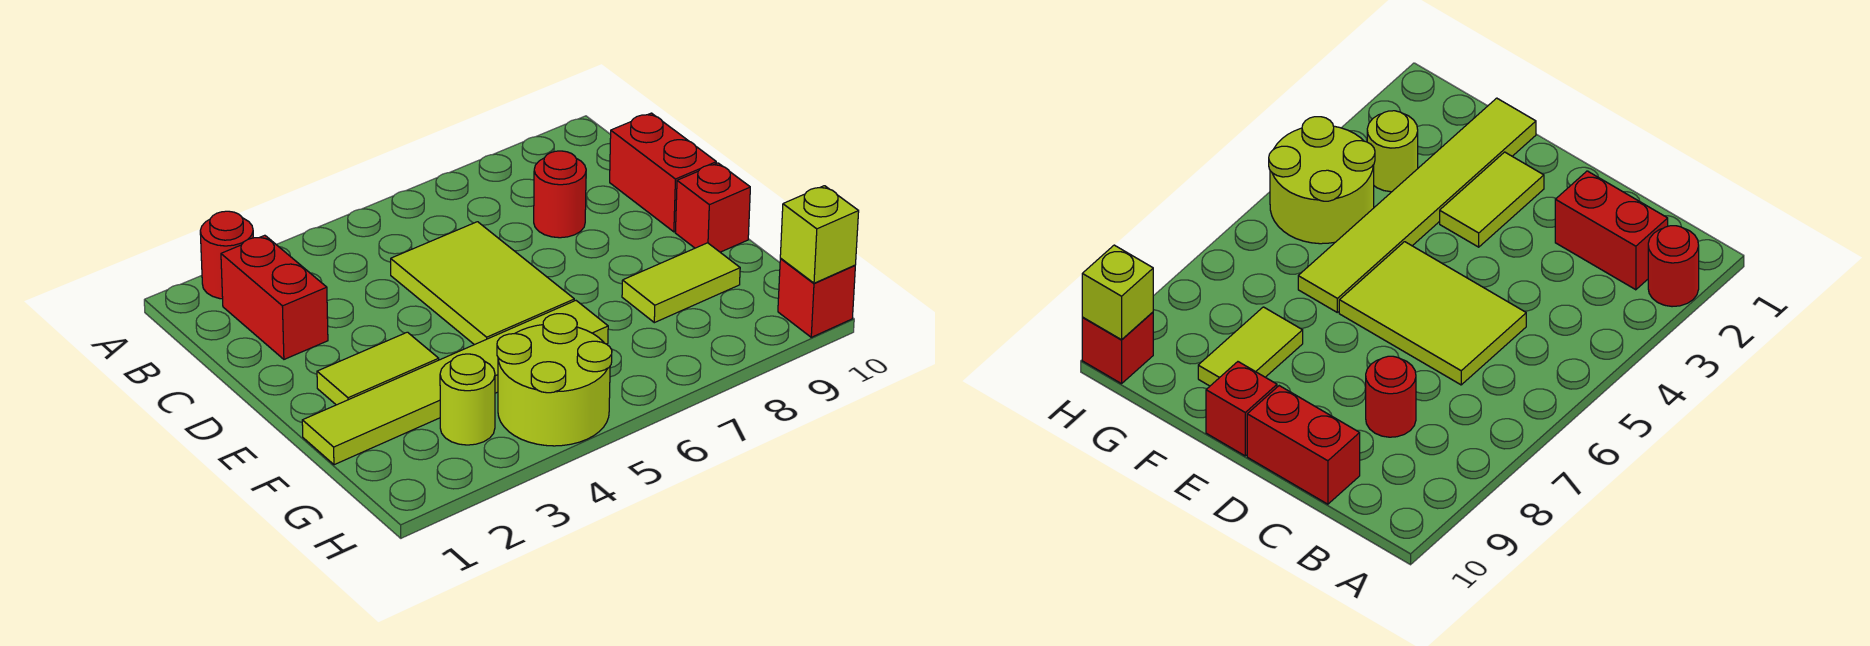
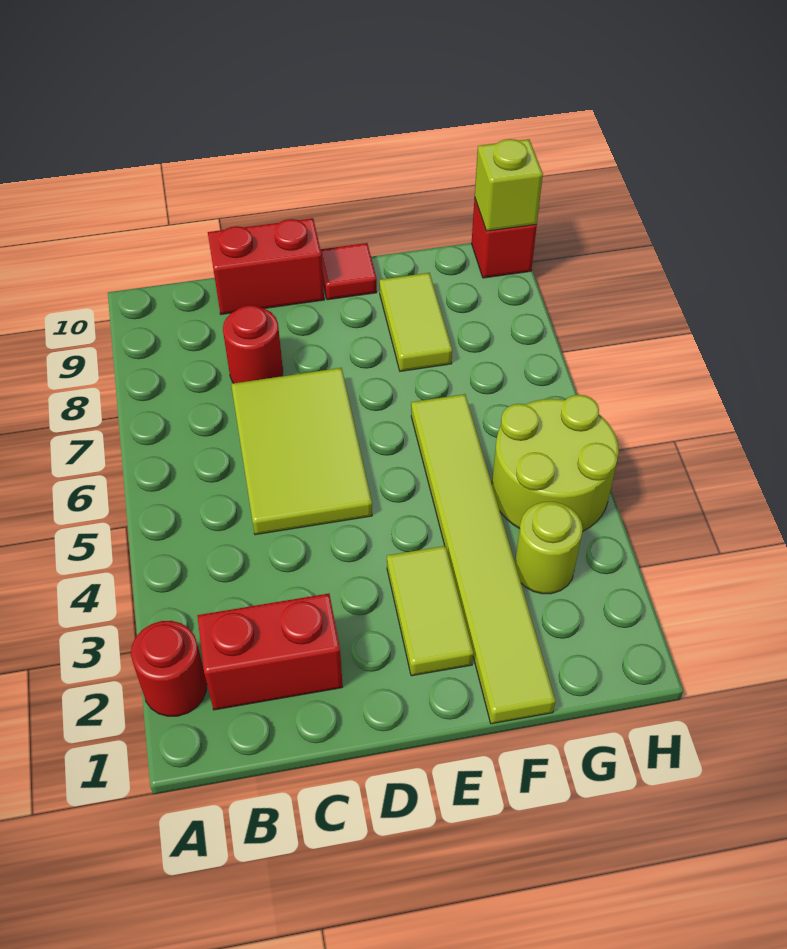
lime 2x3 tile [391,222,574,345] -> lime 2x3 tile turned to [231,368,372,535]
red 1x1 brick [676,163,750,252] -> red 1x1 tile [321,243,377,300]

